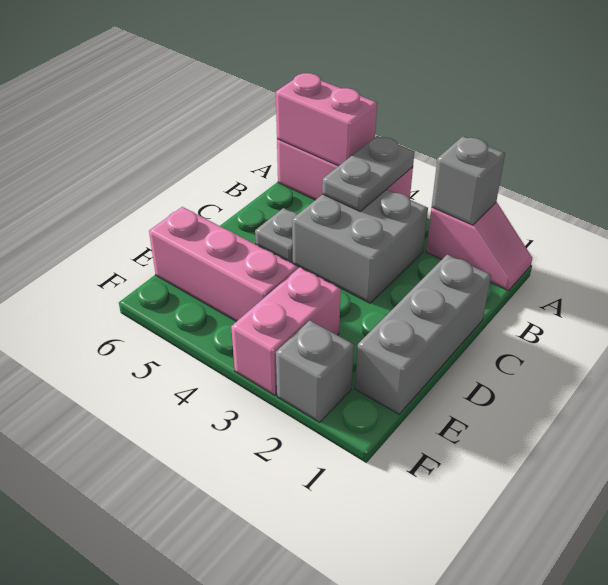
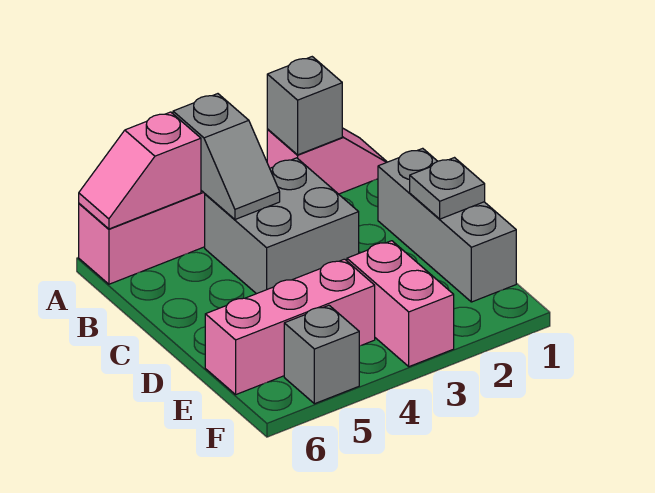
grey 1x2 plate [322,136,414,211] -> grey 1x2 slope [173,94,280,219]
pink 1x2 brick [276,73,377,166] -> pink 1x2 slope [79,112,201,229]
grey 1x1 plate [255,208,298,262] -> grey 1x1 plate moved to [410,158,485,219]
grey 1x1 brick [276,321,354,422] -> grey 1x1 brick moved to [284,305,359,404]

